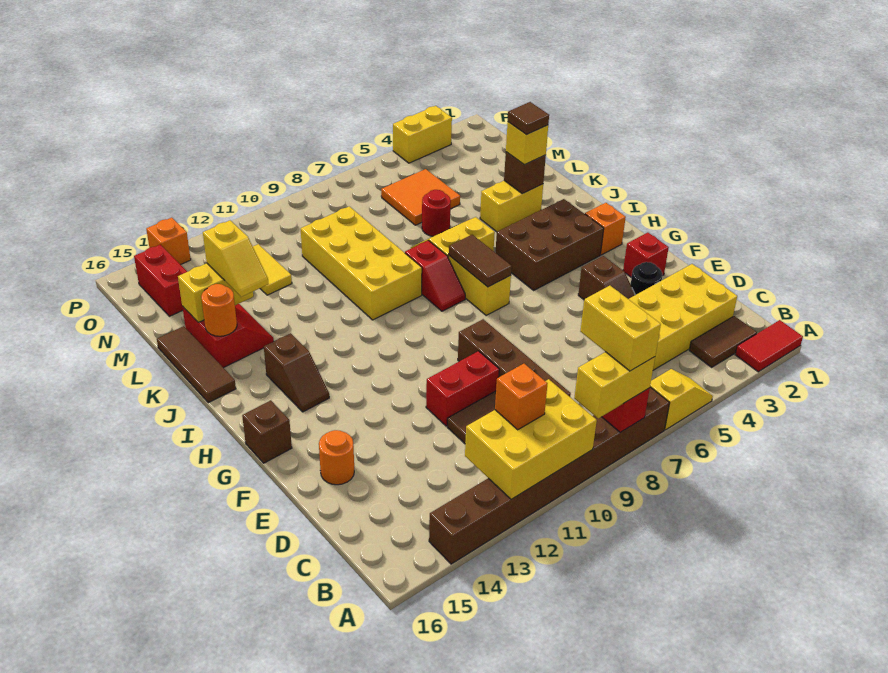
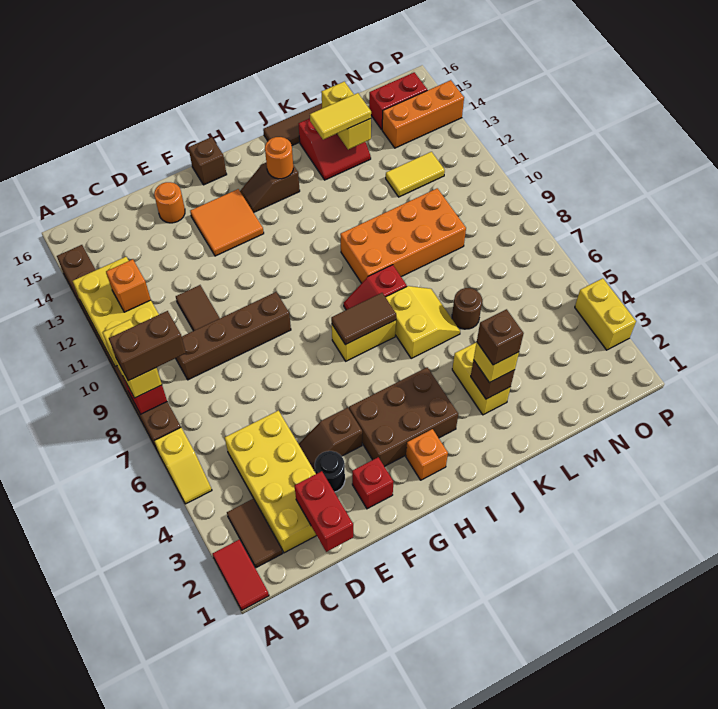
yellow 1x2 brick [580,286,661,371] -> brown 1x2 brick [109,311,186,381]
red 1x2 brick [426,351,499,426] -> red 1x2 brick moved to [294,471,353,552]
brown 2x3 brick [496,199,604,290] -> brown 2x3 brick turned to [349,367,458,467]
yellow 2x4 brick [301,206,422,320] -> orange 2x4 brick [340,188,466,283]
brown 1x1 tile [508,102,549,135] -> brown 1x1 brick [477,309,524,365]
yellow 1x2 slope [203,220,269,297] -> yellow 1x2 tile [310,93,371,140]
orange 1x1 round brick [201,284,237,336] -> orange 1x1 round brick moved to [265,137,293,179]
red 1x1 round brick [422,190,451,236] -> brown 1x1 round brick [452,288,482,329]
orange 2x2 tile [381,169,460,225] -> orange 2x2 tile moved to [190,189,264,256]
orange 1x1 brick [146,218,191,265] -> orange 1x3 brick [382,80,464,148]

